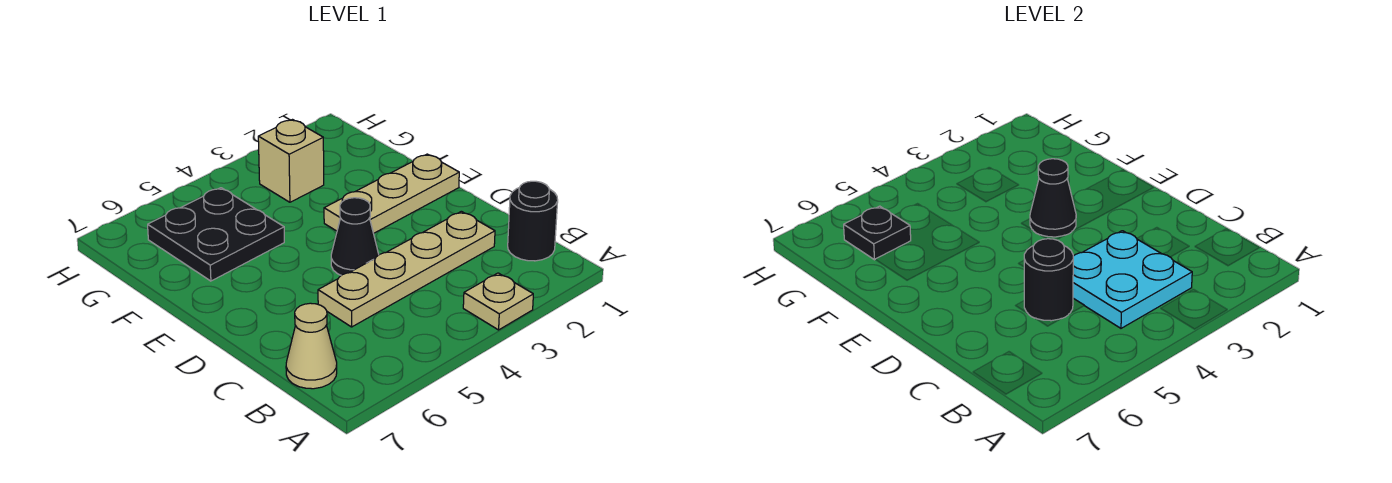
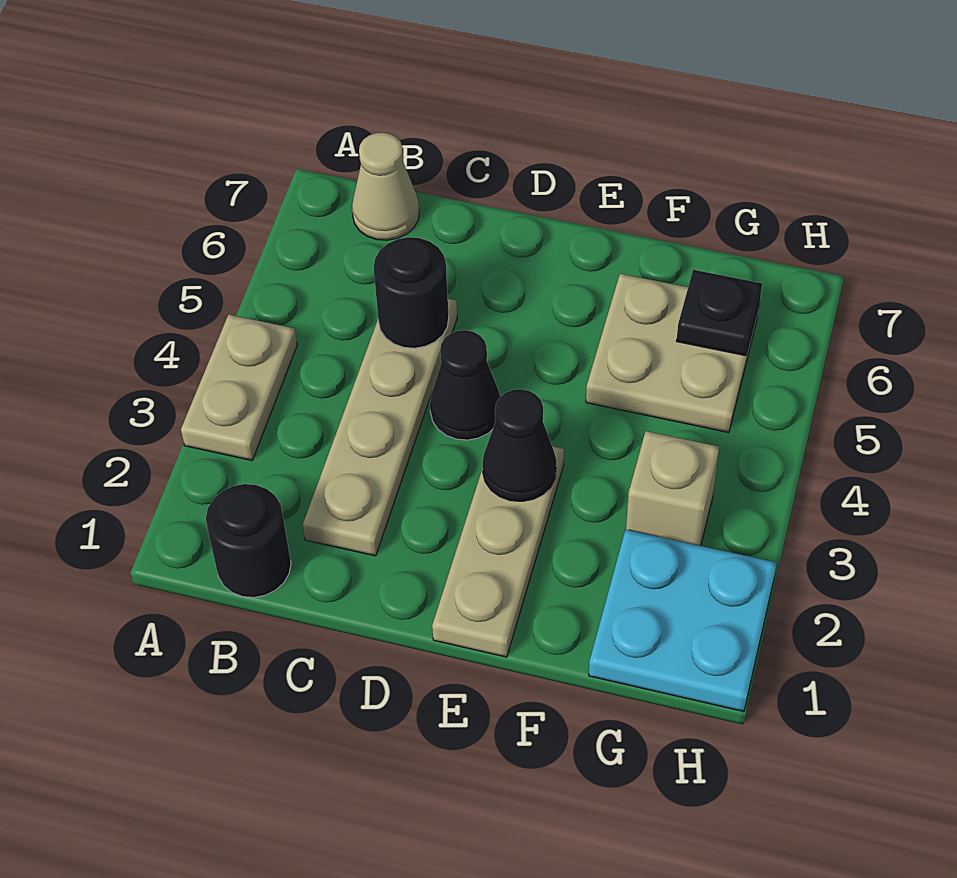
tan 1x1 plate [463,273,533,330] -> tan 1x2 plate [181,315,297,460]
cyan 2x2 plate [1073,231,1192,328] -> cyan 2x2 plate moved to [589,530,777,712]
black 2x2 plate [148,188,284,281] -> tan 2x2 plate [586,274,760,433]

